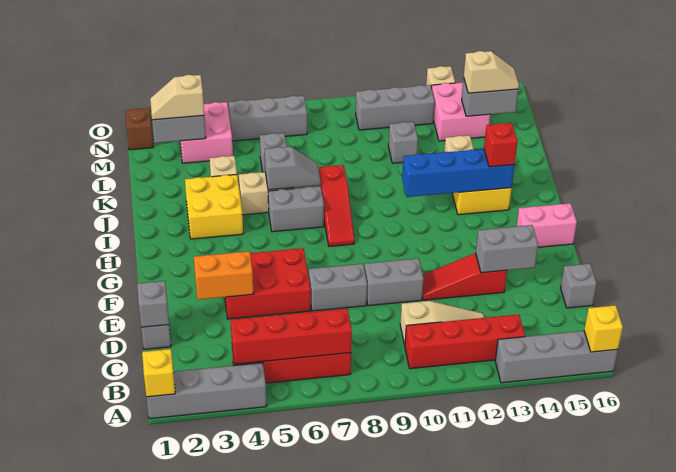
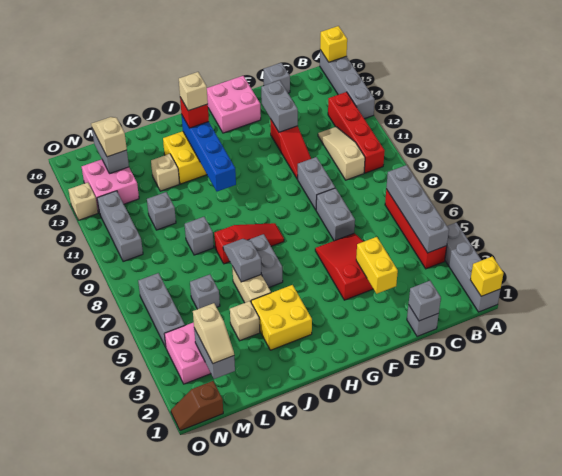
red 1x4 brick [231,308,352,364] -> grey 1x4 brick [386,165,449,253]
orange 1x2 brick [194,251,254,300] -> yellow 1x2 brick [356,237,398,294]
red 2x3 brick [225,248,311,319] -> red 2x3 slope [315,233,373,300]
pink 1x2 brick [516,203,577,247] -> pink 2x2 brick [207,76,261,133]
none -> tan 1x1 brick [179,72,208,111]
none -> grey 1x1 brick [184,217,214,255]

